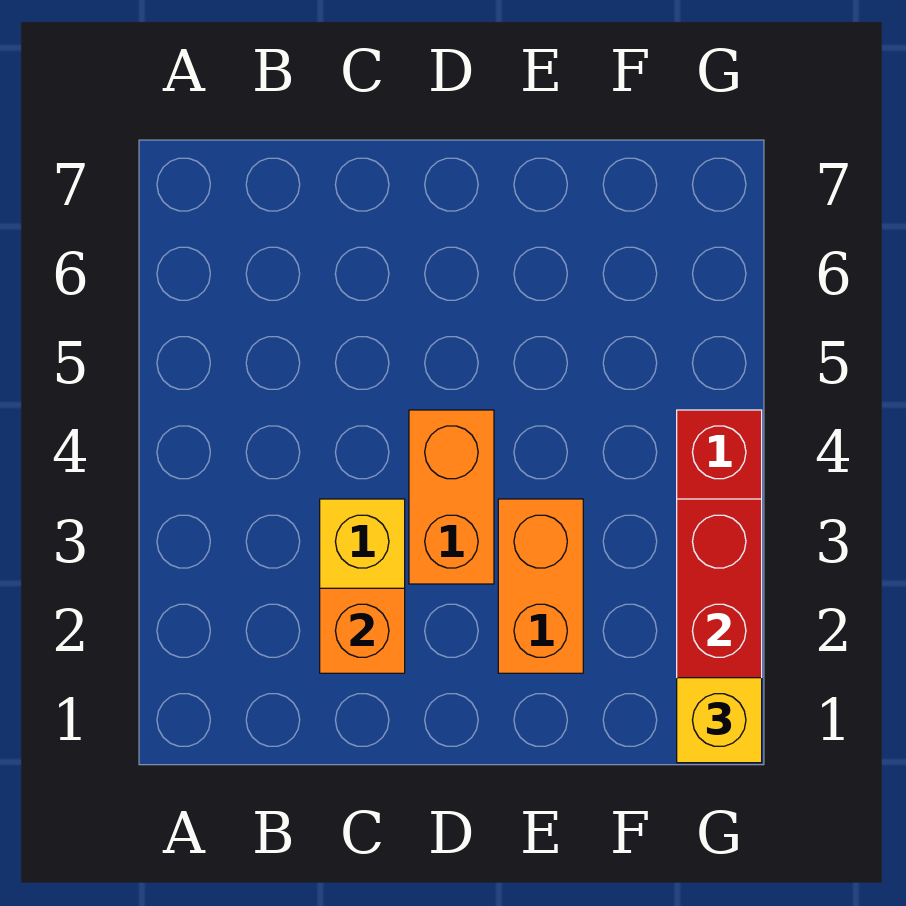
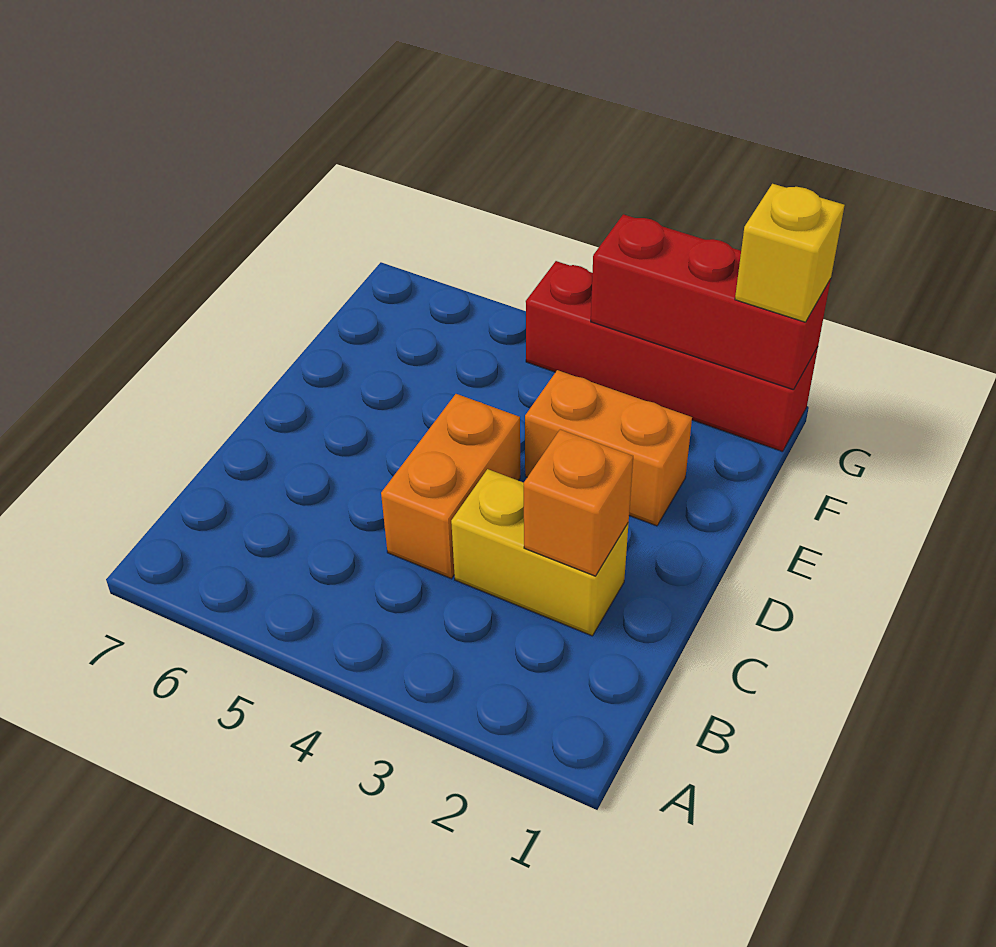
orange 1x2 brick [409,410,494,584] -> orange 1x2 brick turned to [381,394,520,579]

